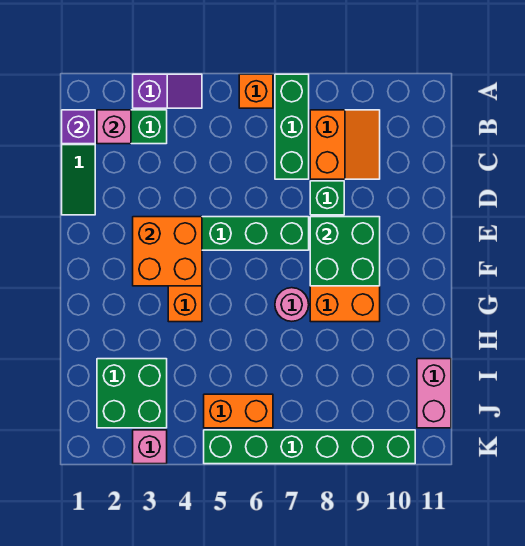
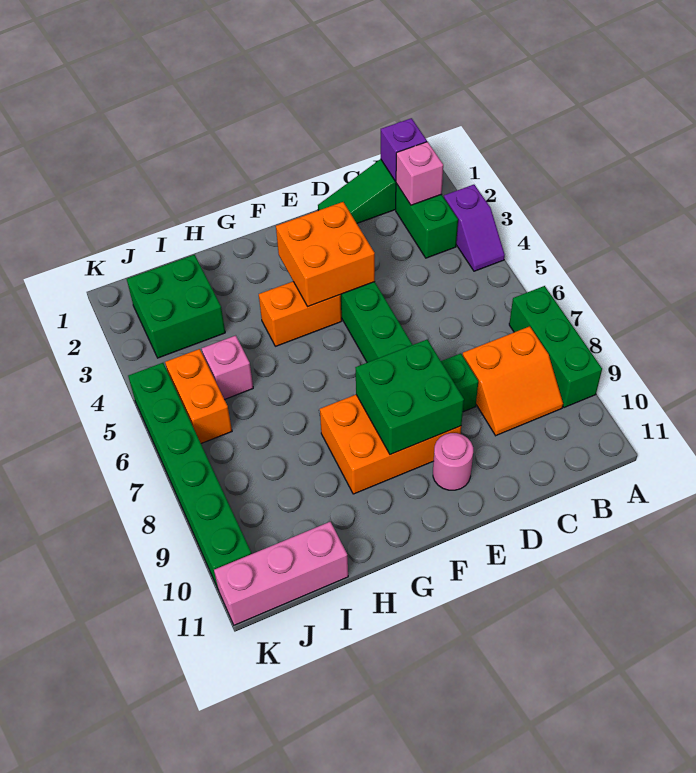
orange 1x1 brick [239,74,273,108] -> none
green 1x3 brick [275,74,309,179] -> green 1x3 brick turned to [509,286,602,408]
pink 1x1 round brick [275,288,309,321] -> pink 1x1 round brick moved to [433,433,473,490]
pink 1x2 brick [417,359,451,428] -> pink 1x3 brick [214,522,348,625]
pink 1x1 brick [133,430,167,464] -> pink 1x1 brick moved to [202,335,253,399]

